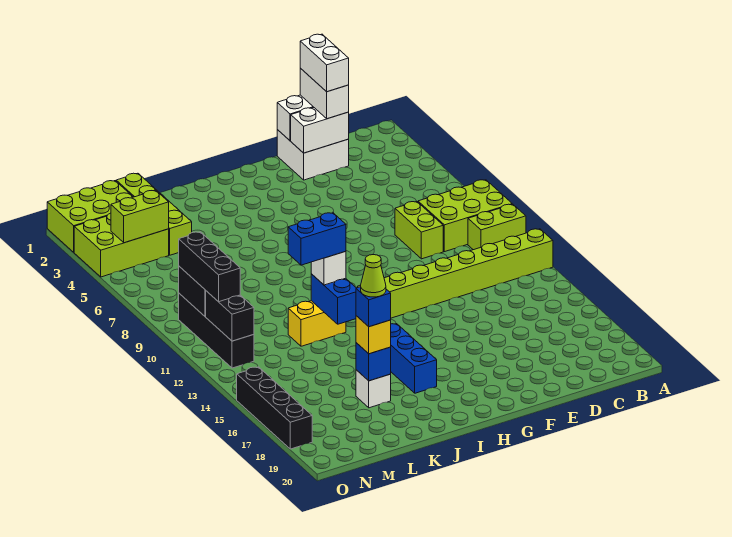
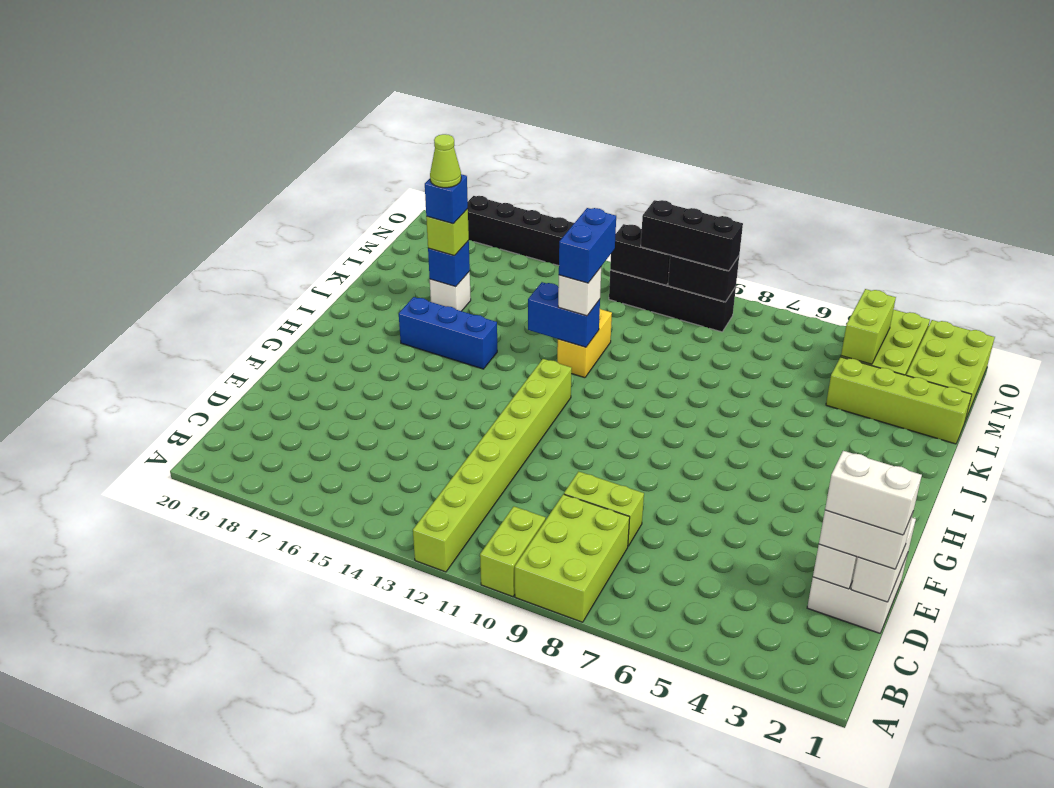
yellow 1x1 brick [356,316,391,354] -> lime 1x1 brick [426,209,469,256]

